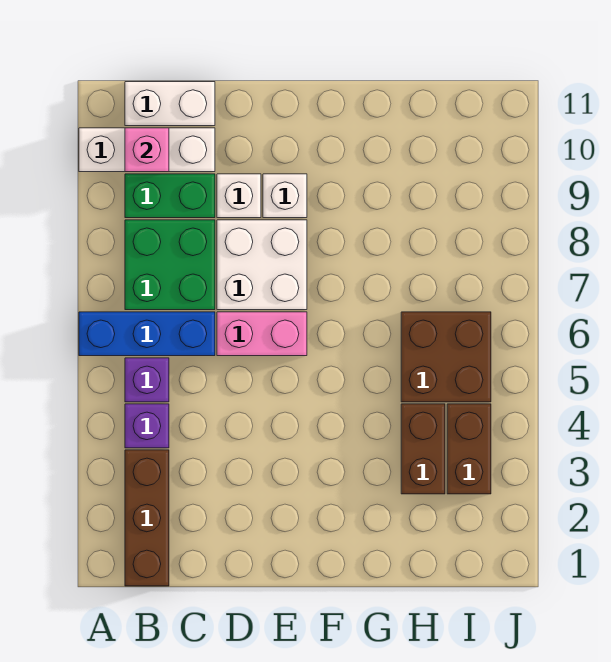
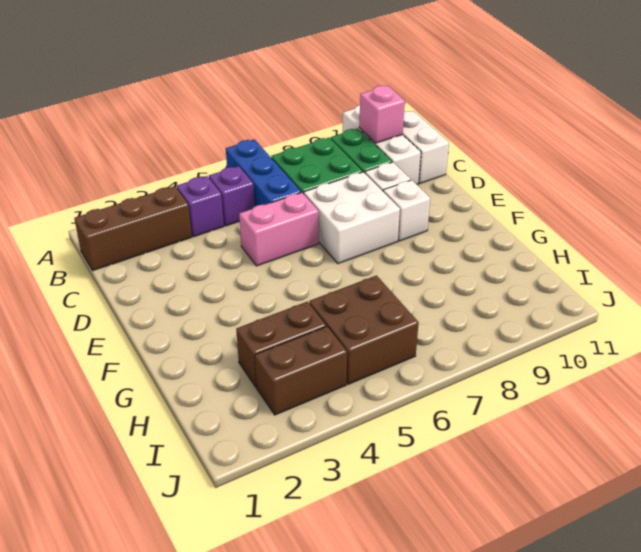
pink 1x2 brick [217,312,307,356] -> pink 1x2 brick turned to [239,192,319,266]

